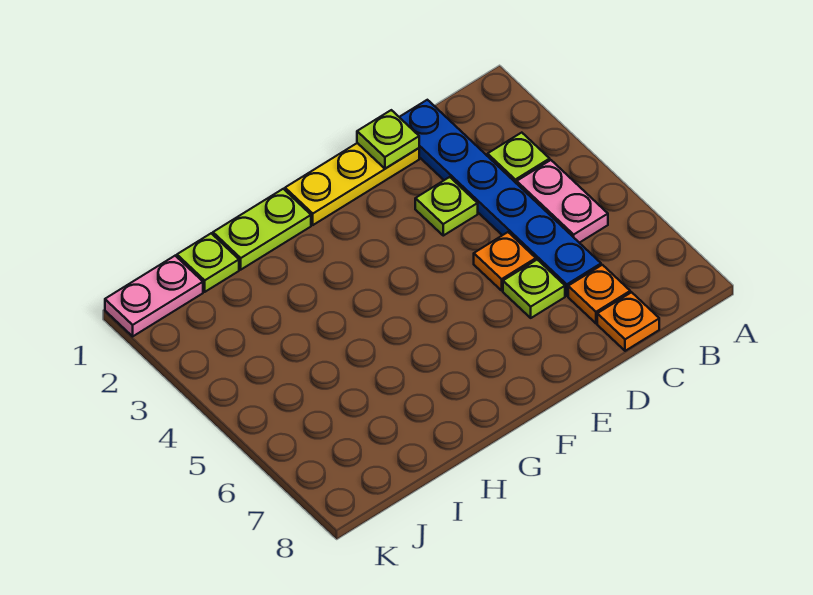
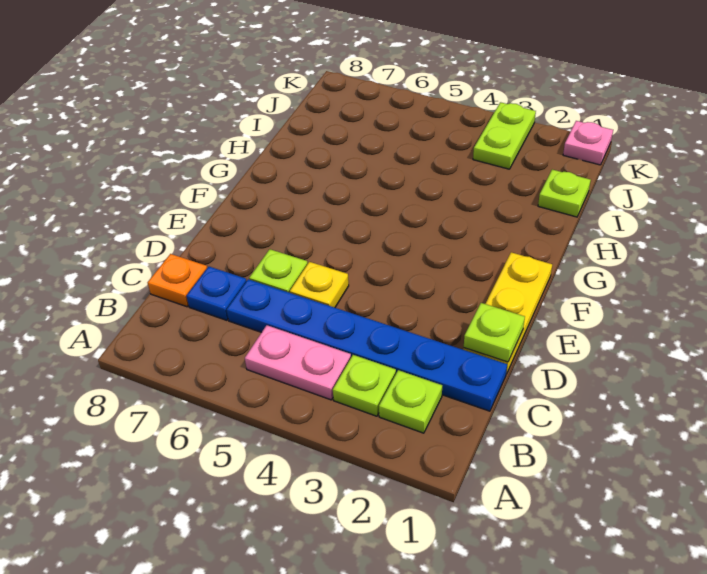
orange 1x1 plate [568,265,630,323] -> blue 1x1 plate [187,267,246,320]
lime 1x1 plate [415,177,478,236] -> lime 1x1 plate moved to [379,370,442,433]
orange 1x1 plate [474,232,536,290] -> yellow 1x1 plate [290,262,349,308]
lime 1x2 plate [213,189,311,270] -> lime 1x2 plate moved to [473,102,536,169]
pink 1x2 plate [105,256,203,336] -> pink 1x1 plate [563,121,613,165]

